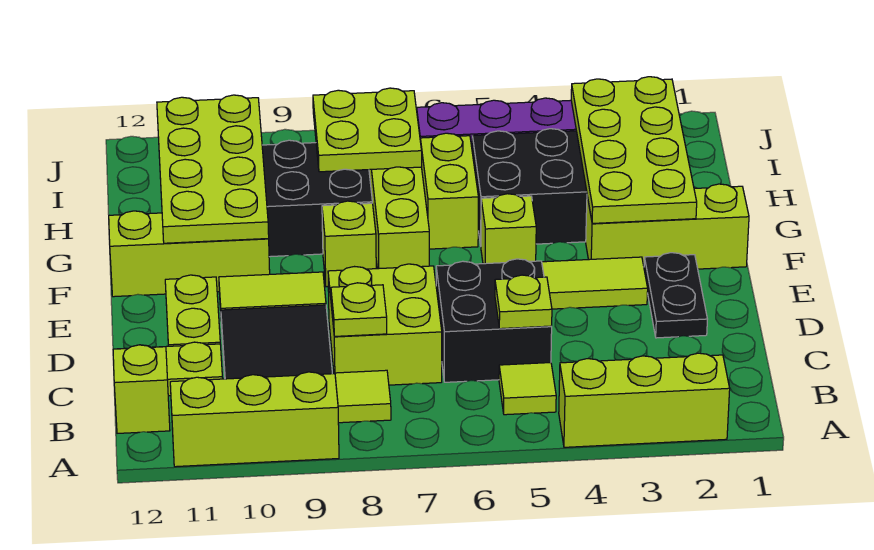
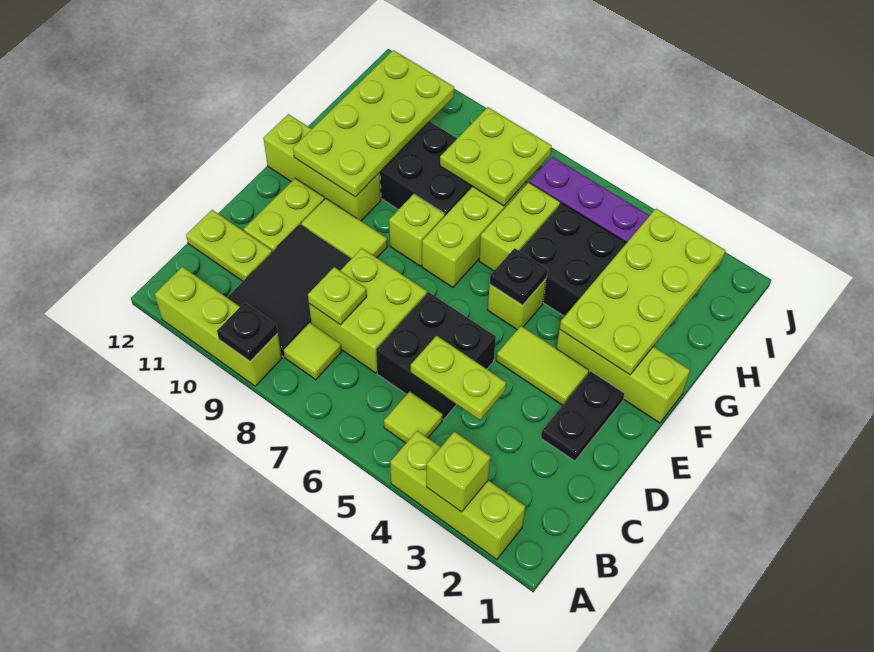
none -> black 1x1 plate [217,303,278,361]
lime 1x1 brick [113,345,170,433] -> lime 1x1 brick moved to [427,432,490,512]
lime 1x1 plate [495,275,552,329] -> lime 1x2 plate [411,336,506,420]
none -> black 1x1 plate [490,248,548,305]

